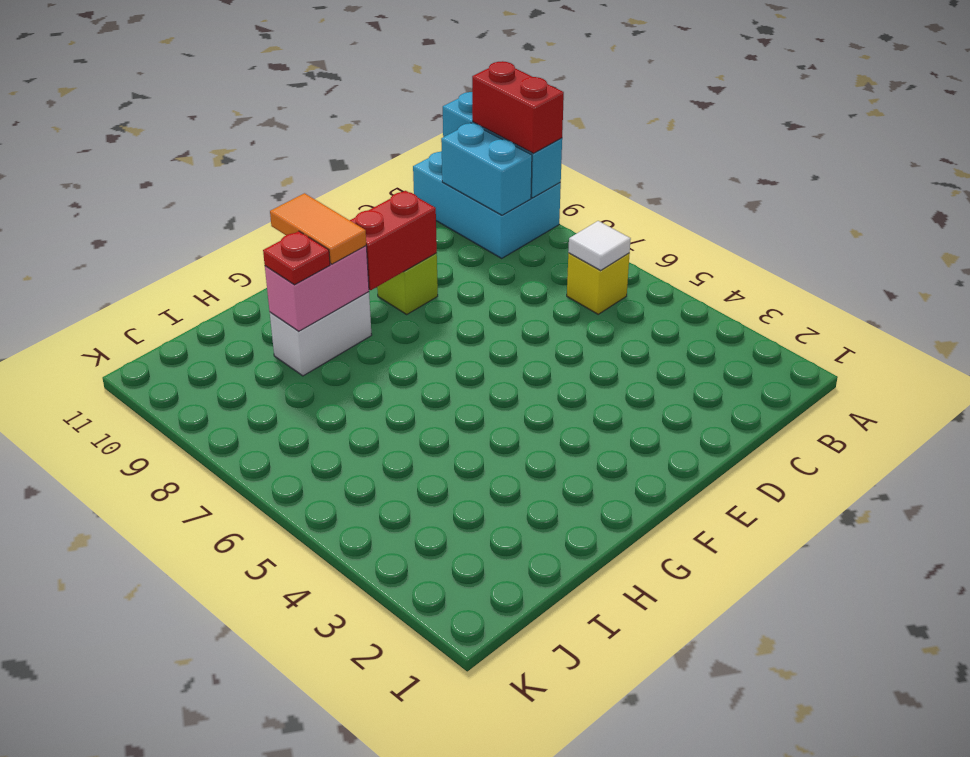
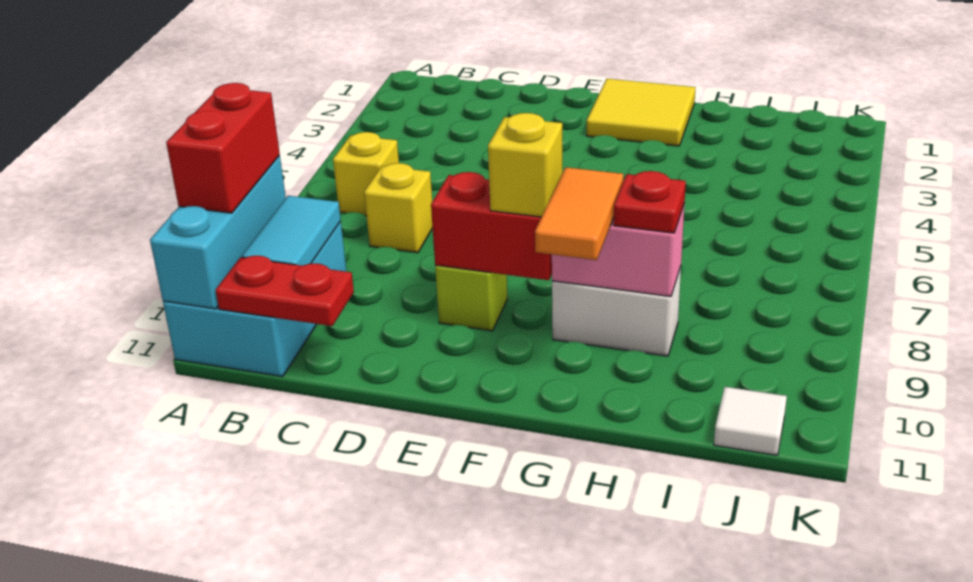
white 1x1 tile [568,221,631,270] -> white 1x1 tile moved to [714,387,787,455]
cyan 1x2 brick [441,123,532,215] -> cyan 1x2 tile [242,196,341,266]
none -> red 1x2 plate [216,256,354,326]
none -> yellow 1x1 brick [364,163,433,253]
none -> yellow 2x2 tile [587,79,695,146]
none -> yellow 1x1 brick [488,113,563,217]

